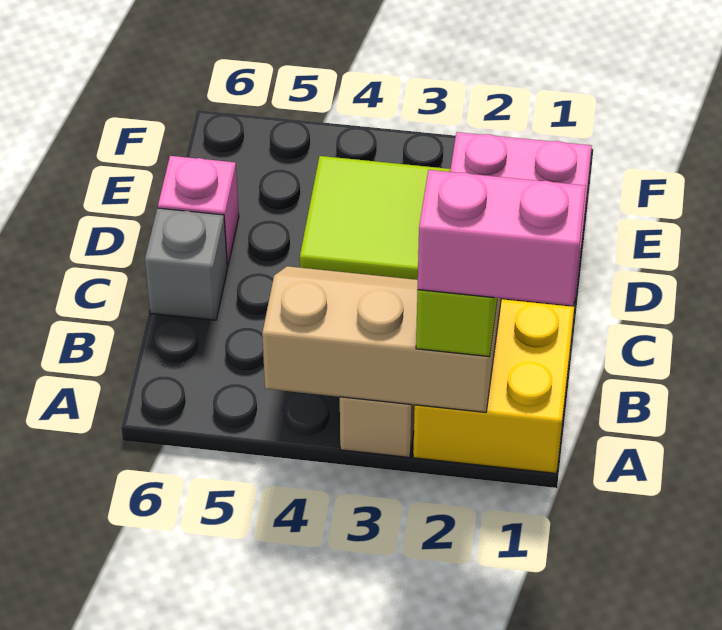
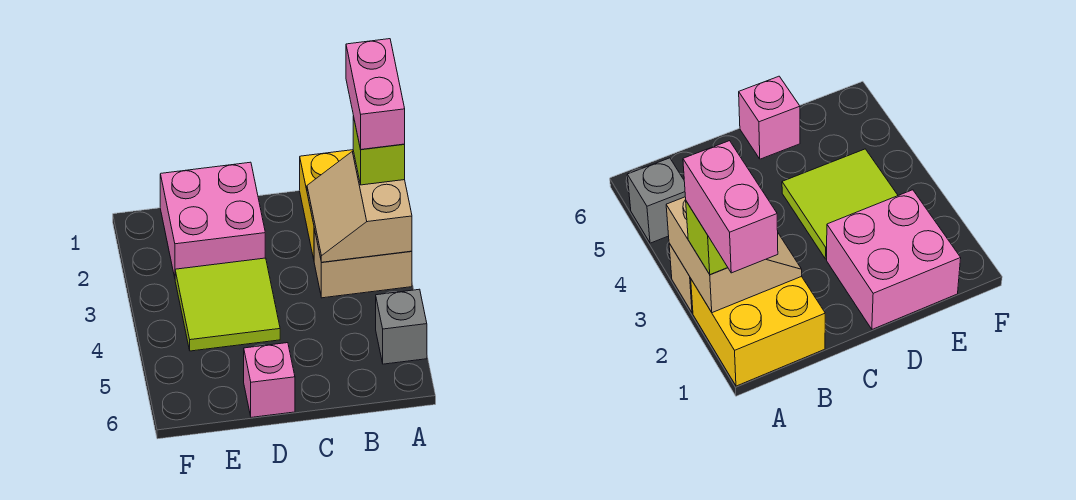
tan 2x3 slope [262,266,501,412] -> tan 2x2 slope [307,151,412,262]
grey 1x1 brick [145,208,227,320] -> grey 1x1 brick moved to [376,289,427,364]

